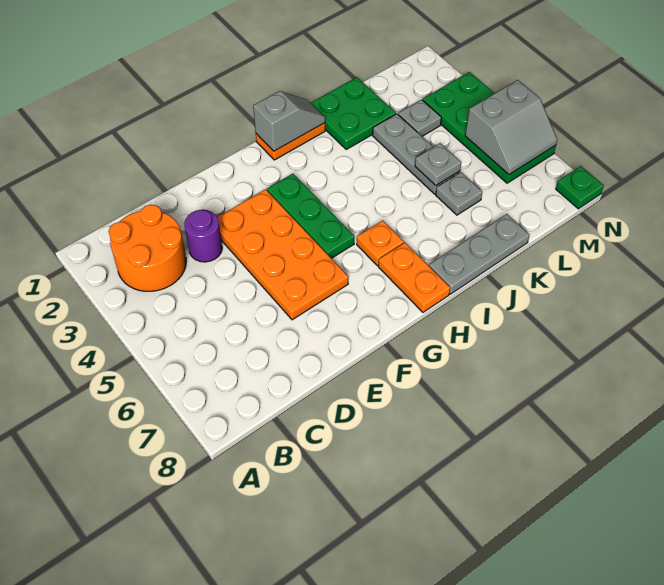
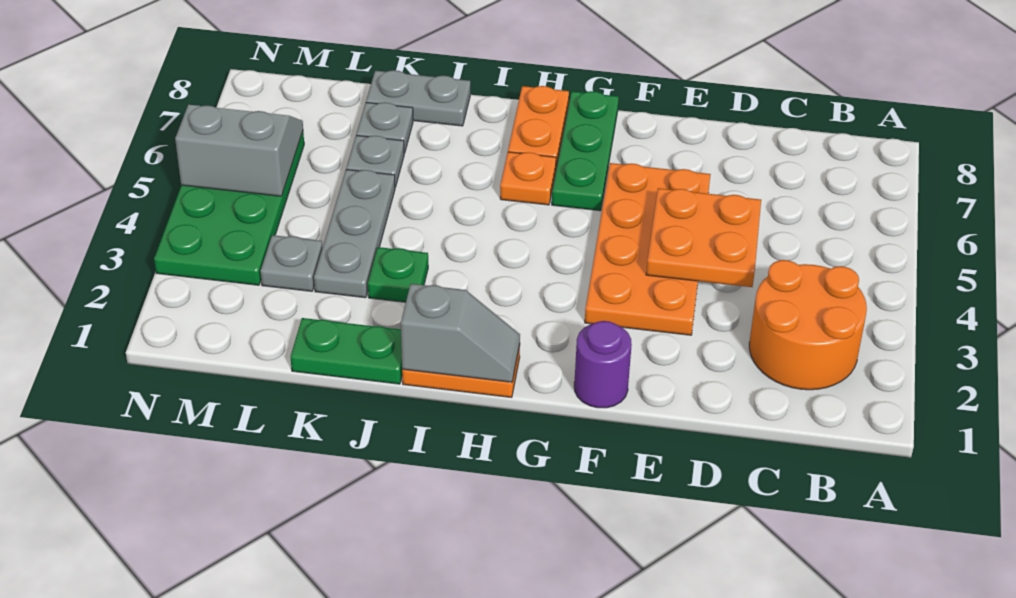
purple 1x1 round brick [184,210,222,262] -> purple 1x1 round brick moved to [574,321,632,408]
none -> orange 2x2 plate [646,188,761,287]
green 1x3 plate [267,174,354,258] -> green 1x3 plate moved to [552,91,619,211]
grey 1x2 slope [253,91,325,151] -> grey 1x2 slope turned to [401,284,520,382]
grey 1x3 plate [429,214,530,294] -> grey 1x2 plate [366,70,470,126]
green 2x2 plate [311,77,396,149] -> green 1x2 plate [291,318,402,384]
grey 1x1 plate [415,143,461,186] -> grey 1x1 plate moved to [356,102,413,153]
green 1x1 plate [556,166,604,209] -> green 1x1 plate moved to [368,247,428,302]

